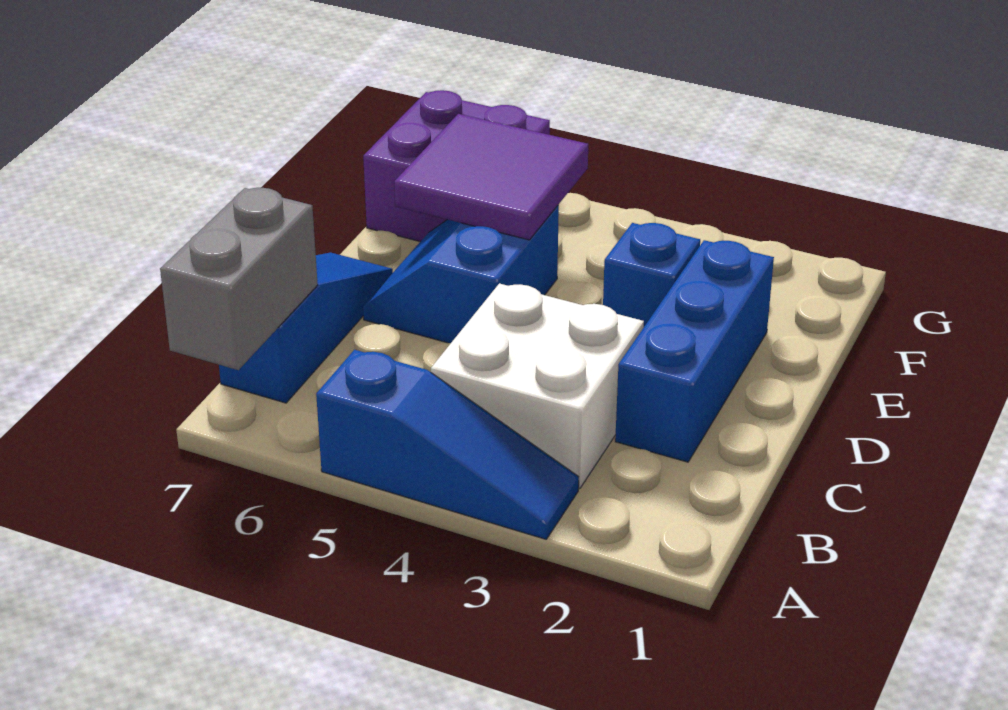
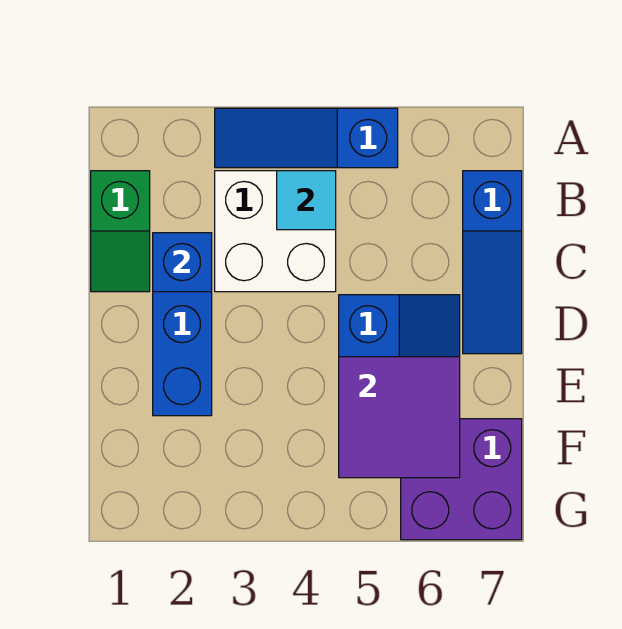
grey 1x2 brick [160,188,318,370] -> none
none -> green 1x2 slope [91,171,150,292]
none -> cyan 1x1 tile [277,171,336,230]
blue 1x1 brick [603,223,700,326] -> blue 1x1 brick moved to [153,233,212,292]

